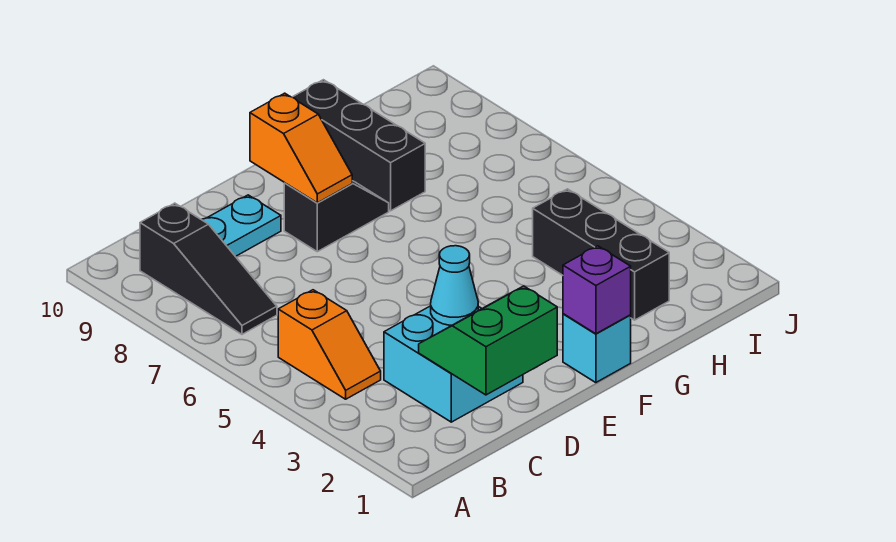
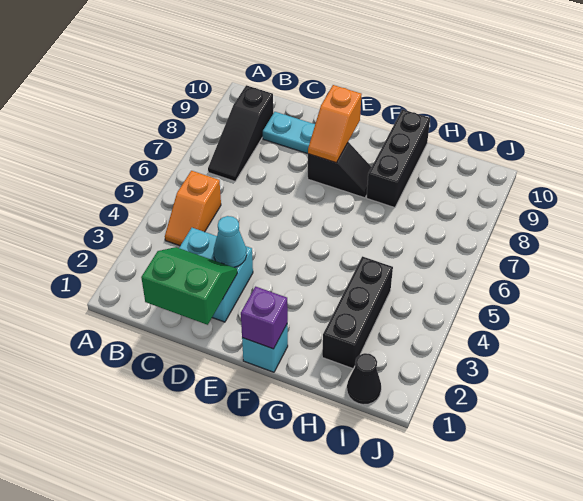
none -> black 1x1 cone [347,353,381,405]

